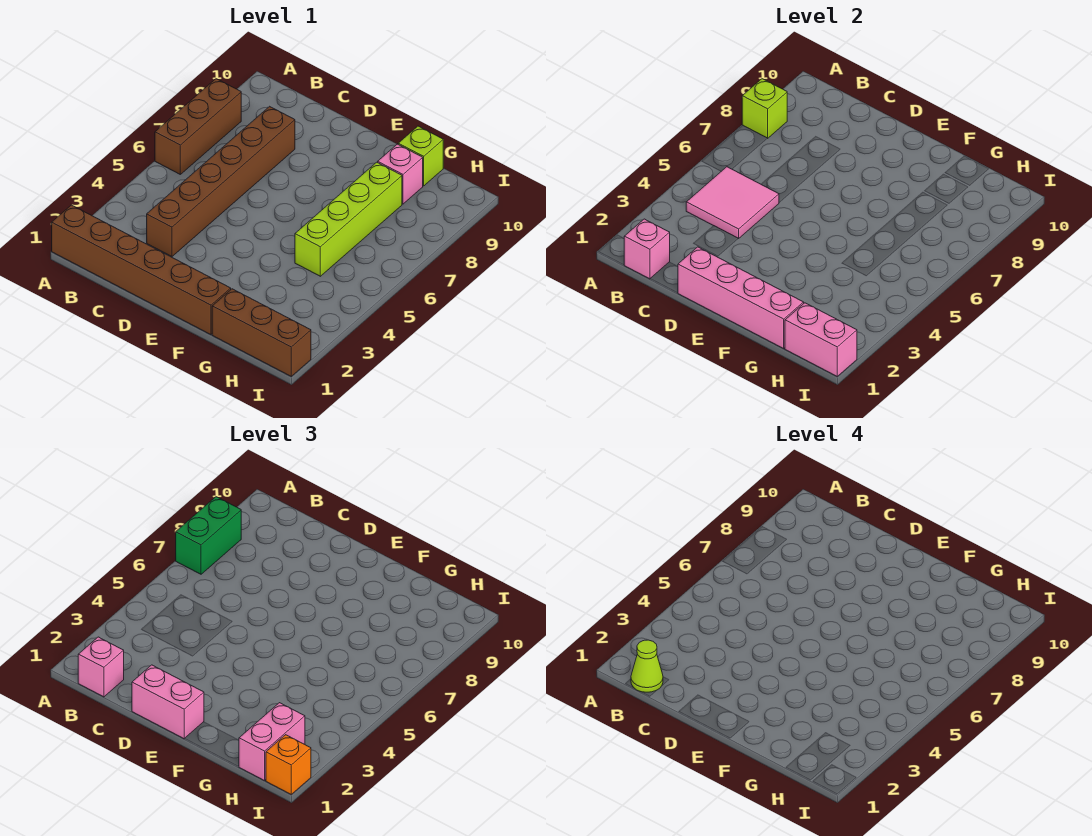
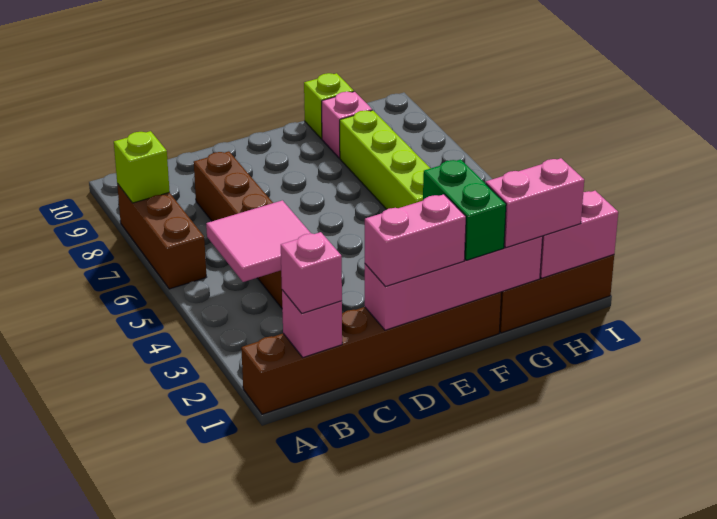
green 1x2 brick [176,497,241,574] -> green 1x2 brick moved to [423,159,506,260]
lime 1x1 cone [631,640,663,692] -> none
pink 1x2 brick [239,703,305,781] -> pink 1x2 brick turned to [486,158,584,248]
orange 1x1 brick [266,735,311,794] -> none

